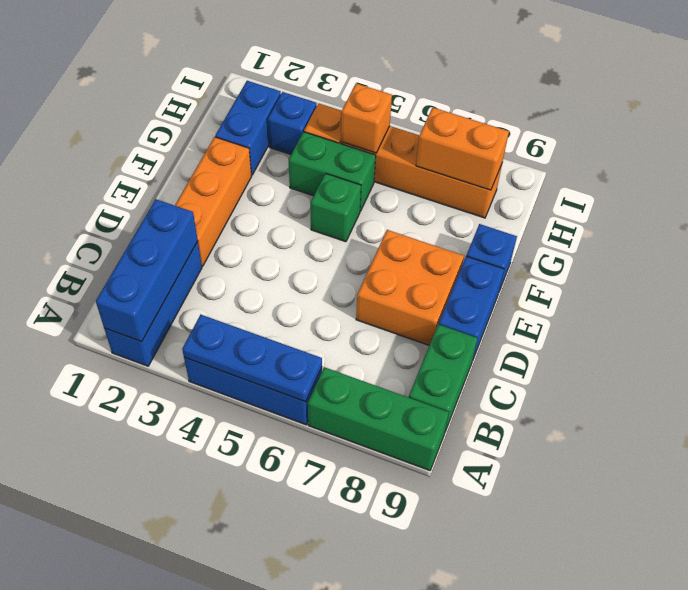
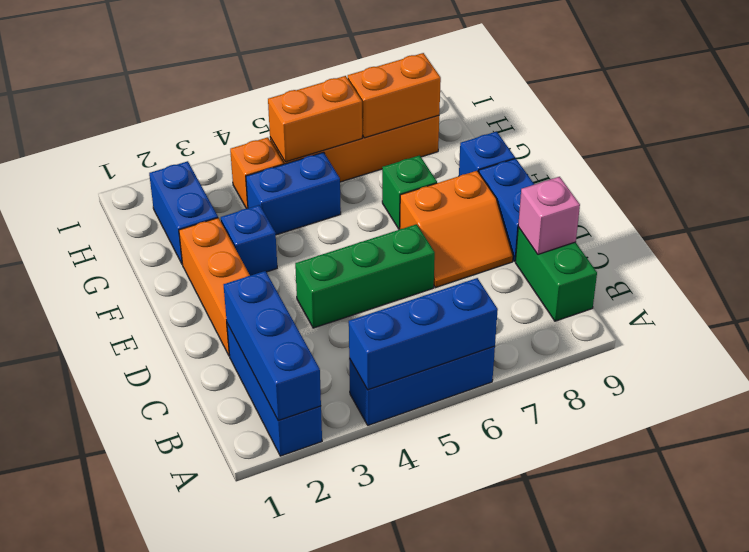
blue 1x3 plate [182,315,322,402] -> blue 1x3 brick [349,278,498,390]
green 1x3 brick [308,367,449,470] -> green 1x3 brick moved to [295,224,435,328]
none -> pink 1x1 brick [518,177,580,254]
orange 2x2 brick [356,230,464,345] -> orange 2x2 slope [400,171,513,288]
green 1x1 brick [310,173,361,242] -> green 1x1 brick moved to [382,155,437,229]
green 1x2 brick [289,132,376,211] -> blue 1x2 brick [246,152,341,235]
blue 1x1 brick [268,92,317,154] -> blue 1x1 brick moved to [221,205,277,276]
orange 1x1 brick [341,84,392,153] -> orange 1x2 brick [268,76,362,162]

